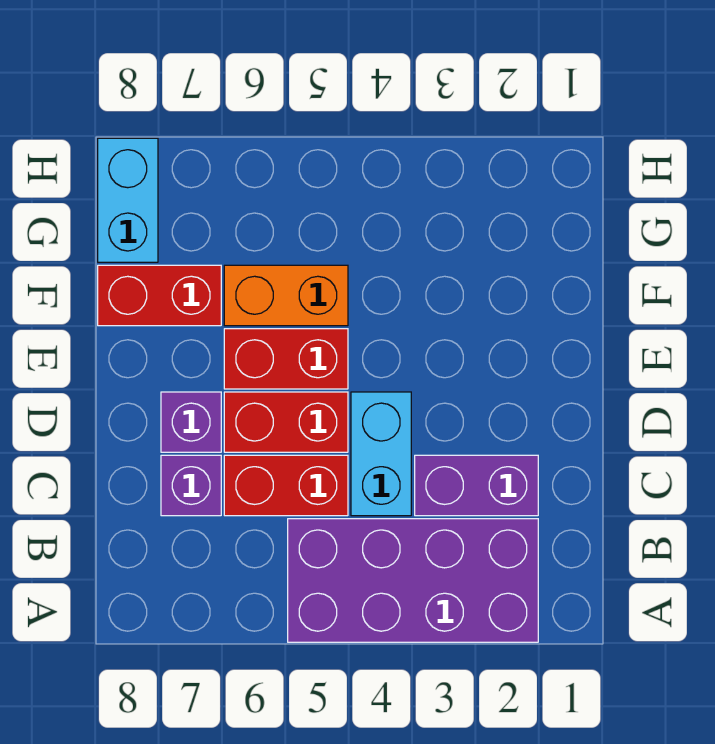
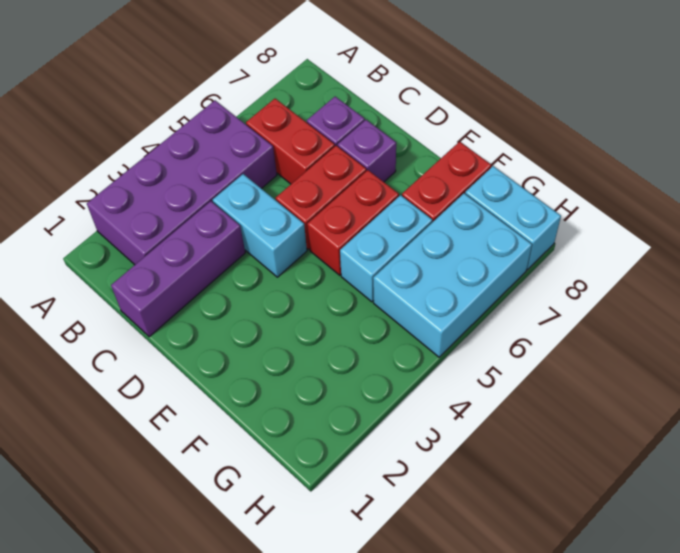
purple 1x2 brick [415,455,538,516] -> purple 1x3 brick [111,201,245,337]
red 1x2 brick [224,455,348,516] -> red 1x2 brick turned to [246,99,335,184]
orange 1x2 brick [224,265,348,326] -> cyan 1x2 brick [340,195,432,302]
none -> cyan 2x3 brick [373,193,532,357]

